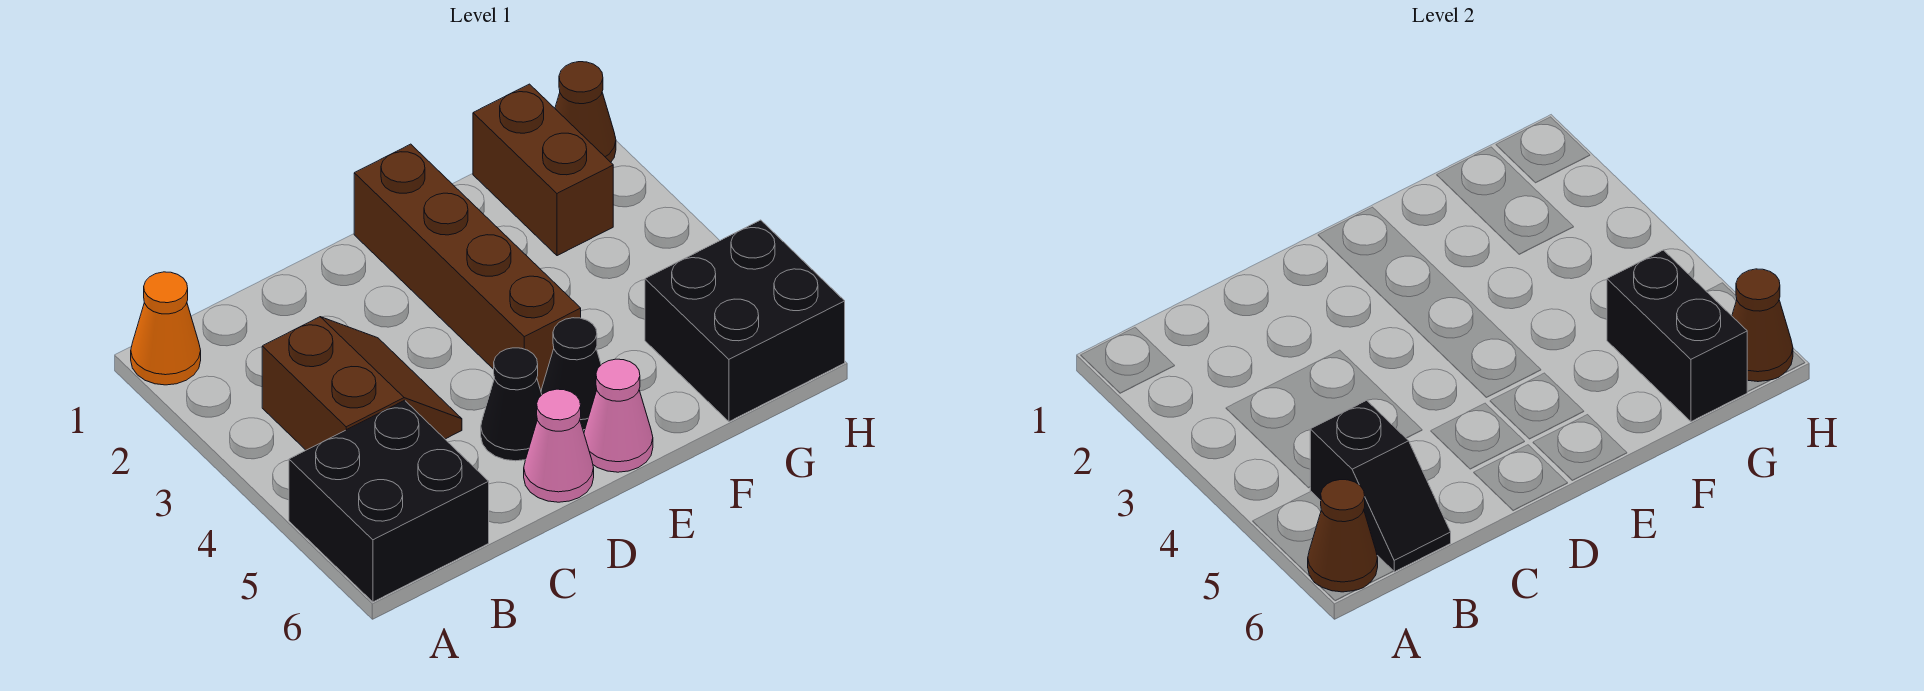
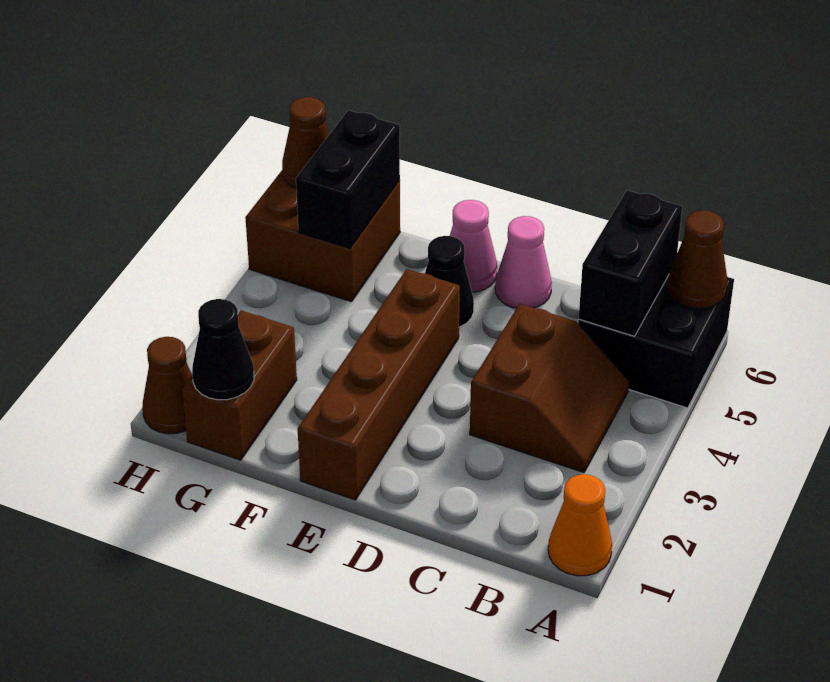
brown 2x2 slope [262,317,462,450] -> brown 2x2 slope turned to [470,304,629,472]
black 1x2 slope [1310,400,1451,572] -> black 1x2 brick [579,190,682,336]
black 1x1 cone [481,348,542,461] -> black 1x1 cone moved to [192,299,254,400]
black 2x2 brick [645,220,845,422] -> brown 2x2 brick [245,171,400,302]

